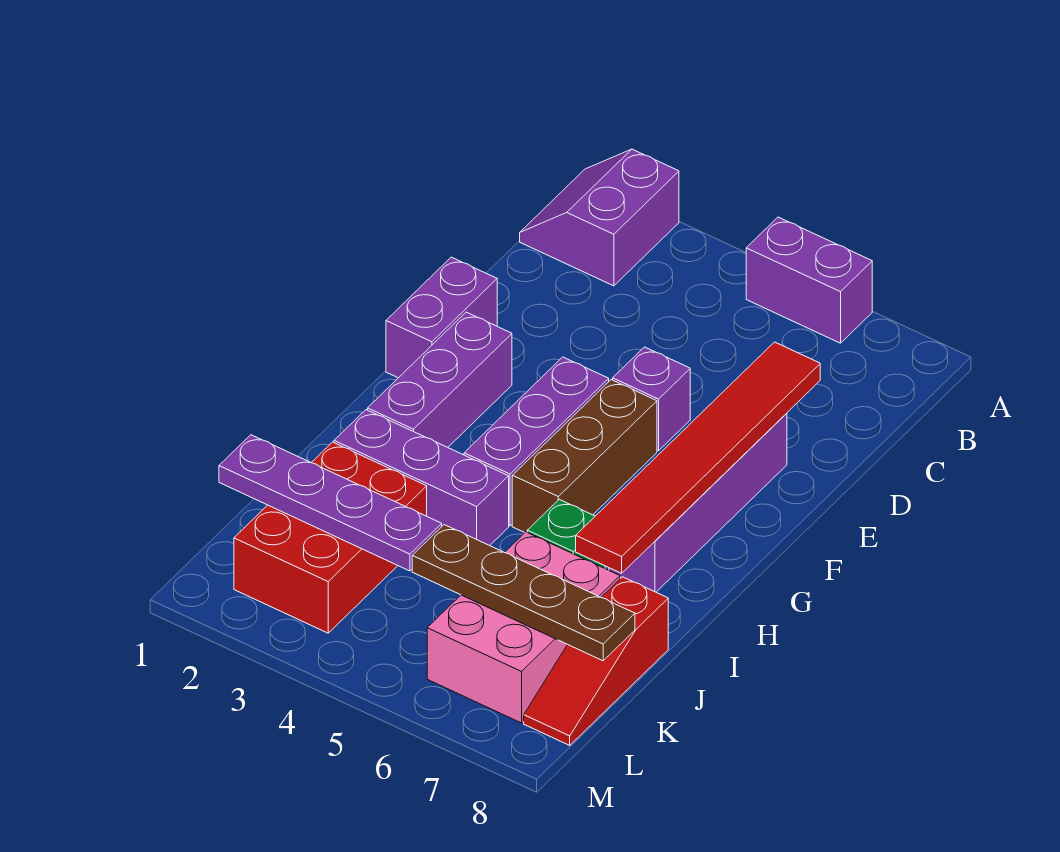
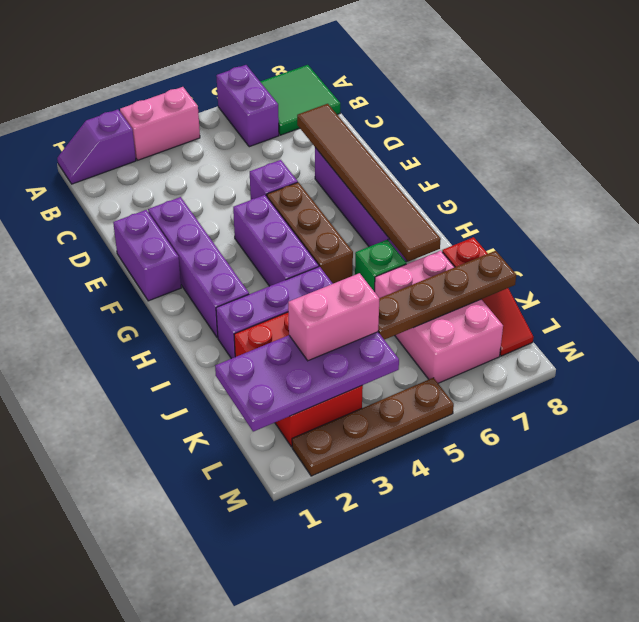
purple 2x2 slope [520,149,679,286] -> purple 1x2 slope [57,109,136,184]
none -> pink 1x2 brick [120,87,200,160]
purple 1x2 brick [746,217,872,343] -> purple 1x2 brick turned to [216,65,279,147]
none -> green 2x2 tile [260,65,340,135]
red 1x6 tile [576,342,820,573] -> brown 1x6 tile [297,104,441,262]
purple 1x3 brick [368,312,512,447] -> purple 1x4 brick [148,197,249,338]
purple 1x4 plate [219,435,442,571] -> purple 2x4 plate [215,332,399,432]
none -> pink 1x2 brick [288,273,379,361]
none -> brown 1x4 plate [292,378,454,476]

